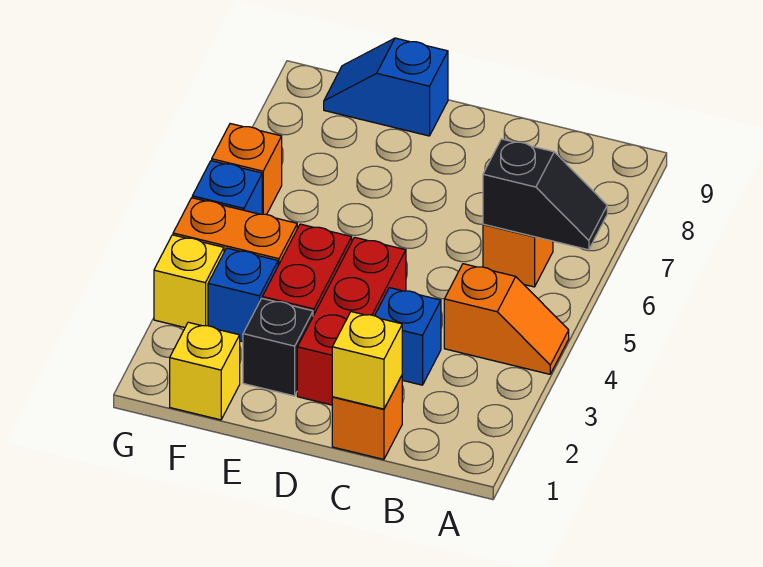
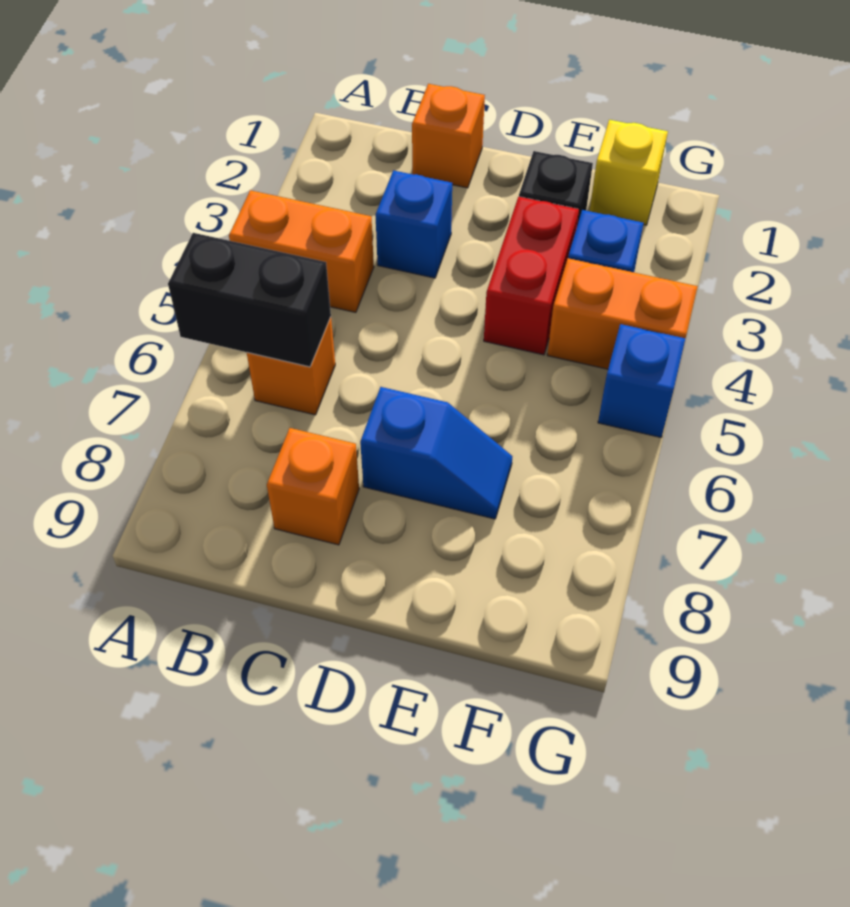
orange 1x2 slope [444,264,569,374] -> orange 1x2 brick [229,190,374,312]
black 1x2 slope [483,139,607,250] -> black 1x2 brick [168,233,331,367]
yellow 1x1 brick [332,312,402,409] -> none
red 1x3 brick [297,237,406,405] -> none
blue 1x2 slope [324,38,448,136] -> blue 1x2 slope moved to [360,387,512,519]
yellow 1x1 brick [154,235,224,327] -> none
orange 1x1 brick [212,124,282,215] -> orange 1x1 brick moved to [267,428,359,545]

